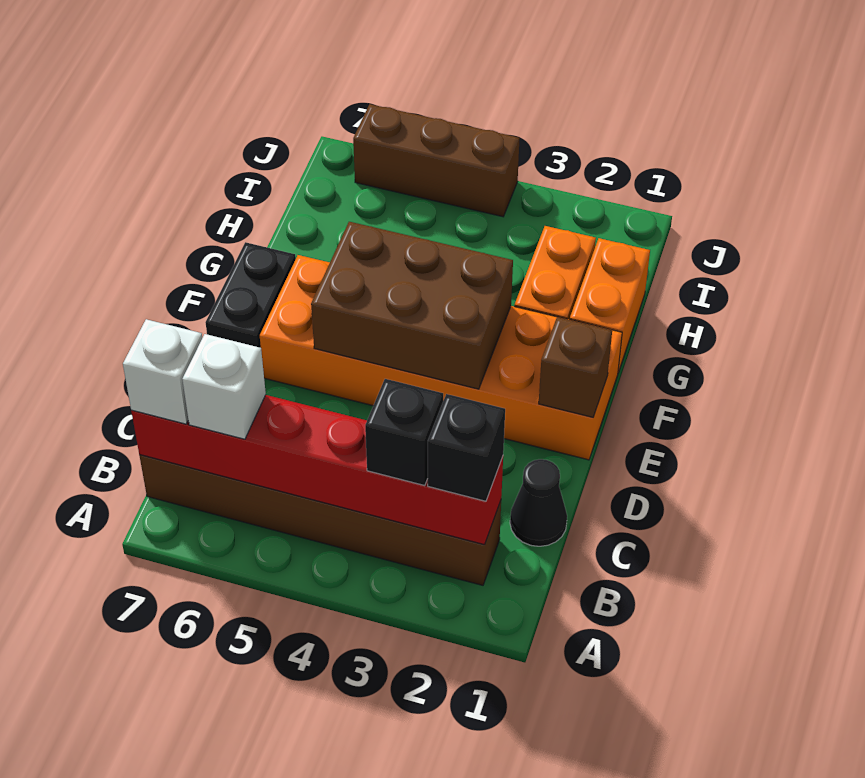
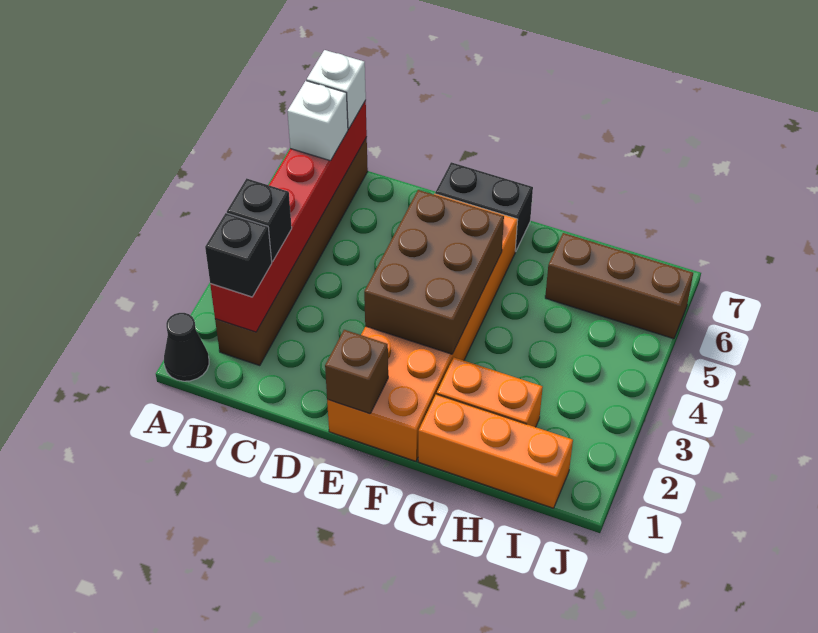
black 1x1 cone [510,459,567,546] -> black 1x1 cone moved to [164,313,209,381]
orange 1x2 brick [570,238,650,372] -> orange 1x3 brick [418,394,573,508]
brown 1x3 brick [353,104,520,217] -> brown 1x3 brick turned to [545,233,693,339]

